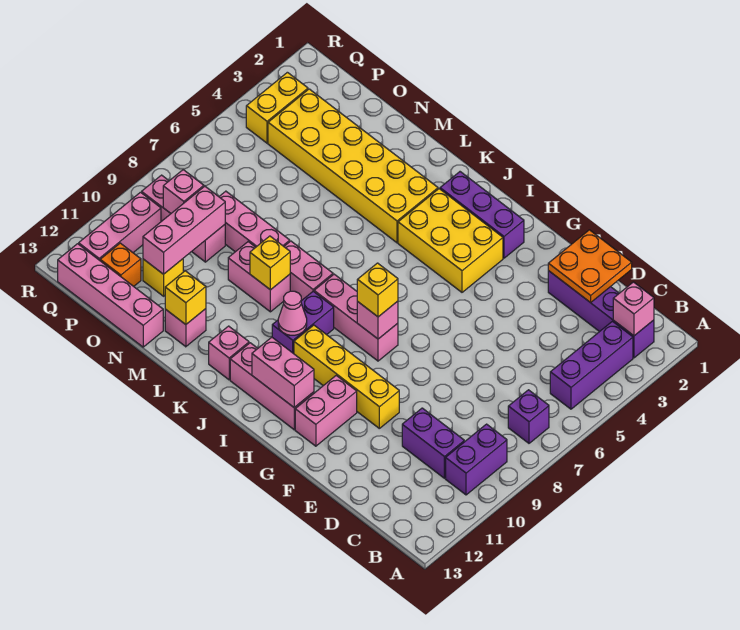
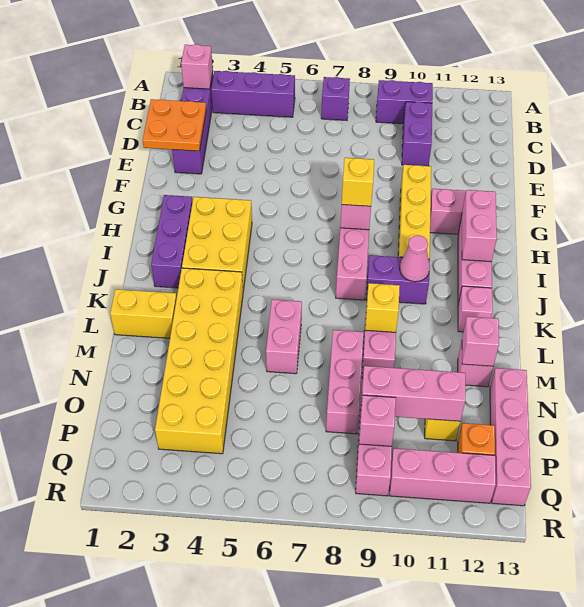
pink 1x2 brick [284,241,333,301] -> pink 1x2 brick moved to [266,299,302,374]
yellow 1x1 brick [165,271,206,325] -> pink 1x1 brick [462,316,499,366]
yellow 1x2 brick [246,72,308,143] -> yellow 1x2 brick moved to [110,289,177,338]

